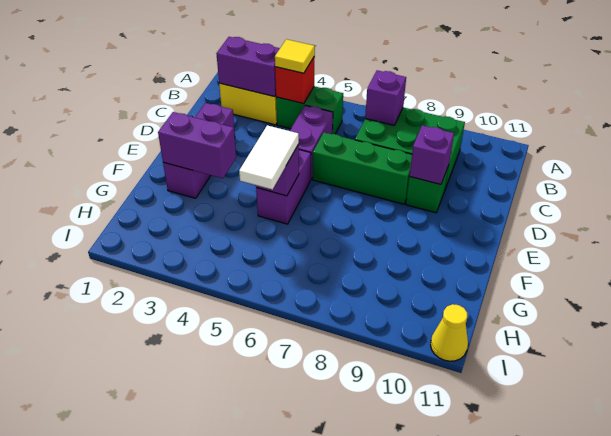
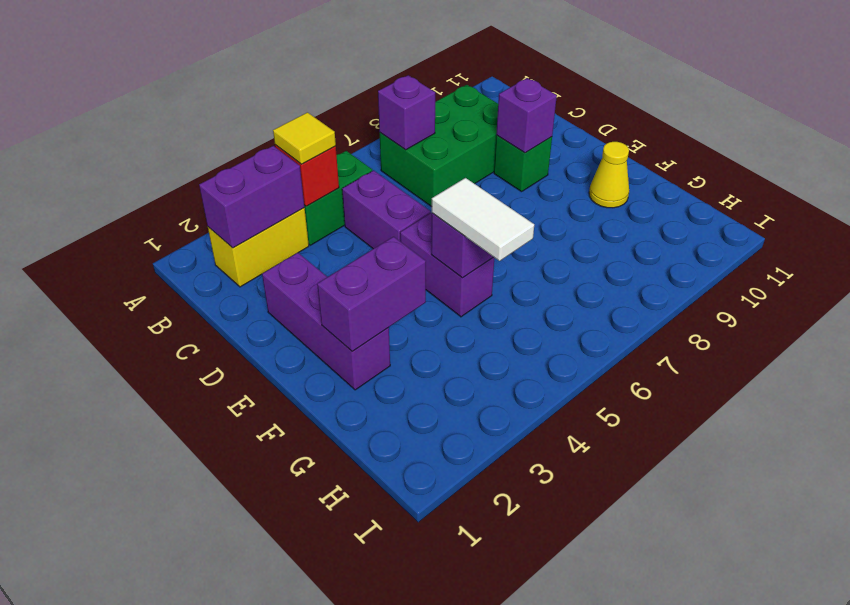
green 1x3 brick [313,132,412,204] -> none
yellow 1x1 cone [431,304,468,361] -> yellow 1x1 cone moved to [589,142,629,208]

